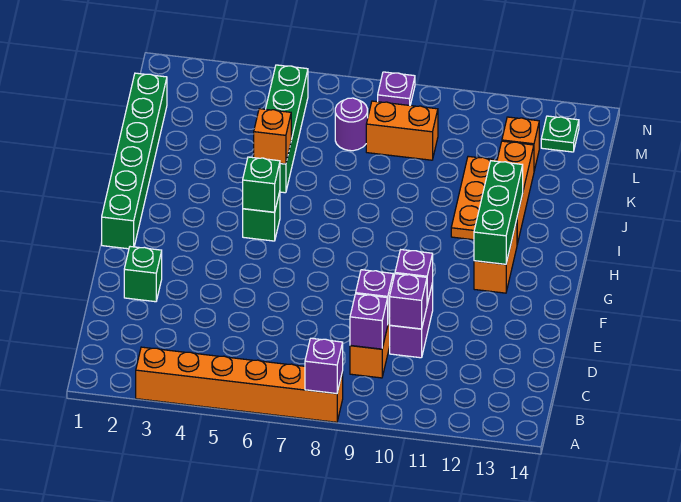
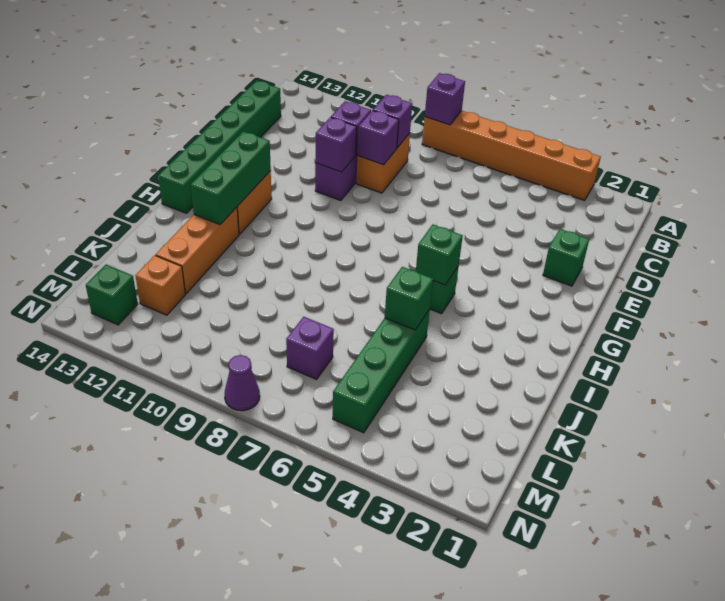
green 1x6 brick [102,73,167,249] -> green 1x6 brick moved to [158,81,281,213]
orange 1x3 plate [451,156,497,240] -> none
orange 1x1 brick [254,109,291,164] -> green 1x1 brick [385,267,433,330]
purple 1x1 round brick [335,98,368,151] -> purple 1x1 brick [286,317,334,379]
orange 1x2 brick [366,101,438,160] -> none
green 1x1 plate [541,116,579,152] -> green 1x1 brick [86,265,138,325]
purple 1x1 plate [378,72,415,105] -> purple 1x1 cone [225,355,260,411]

